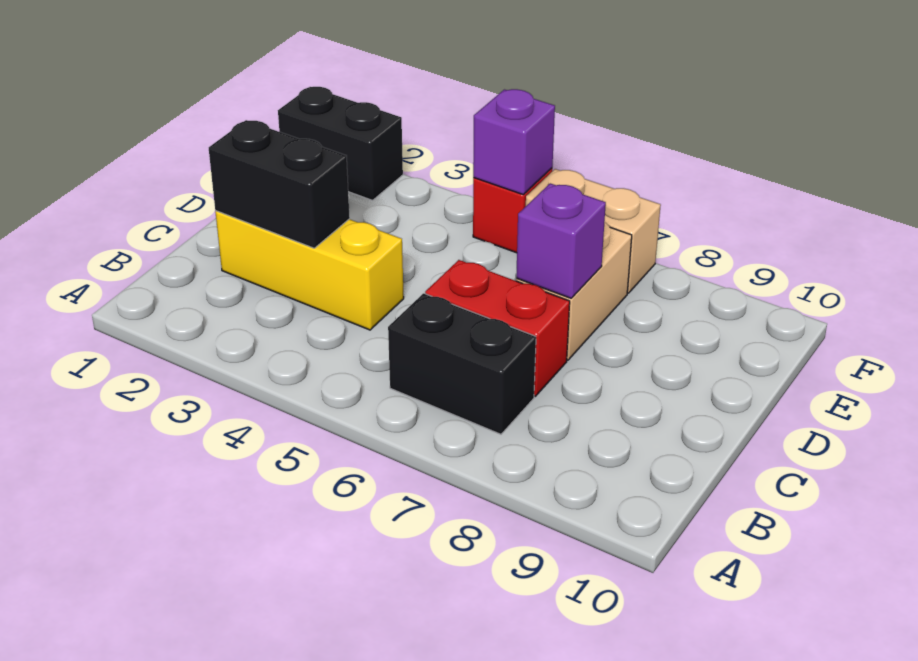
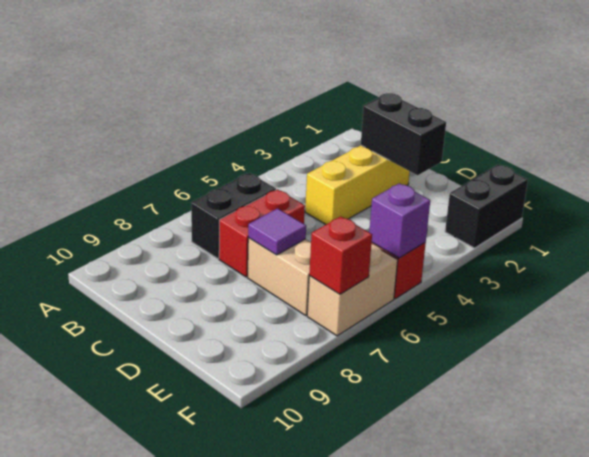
black 1x2 brick [209,120,350,248] -> black 1x2 brick turned to [361,93,446,175]
purple 1x1 brick [516,183,606,298] -> purple 1x1 tile [248,208,306,255]
none -> red 1x1 brick [309,216,372,294]

